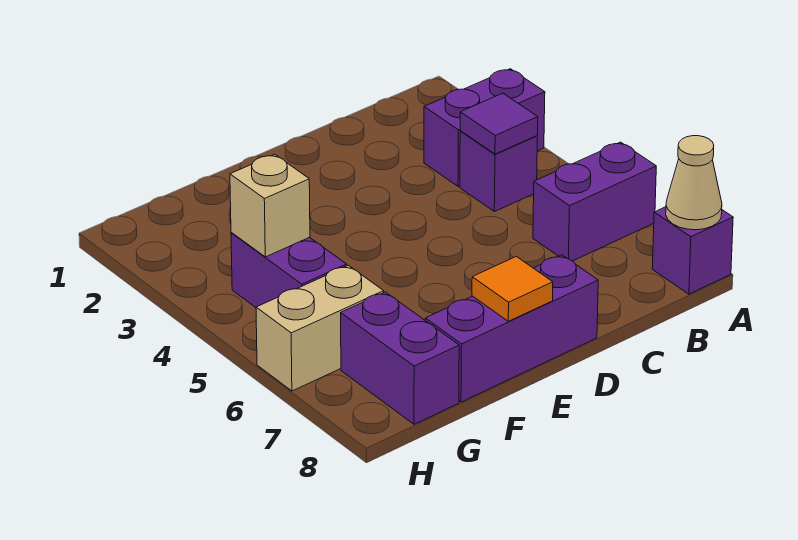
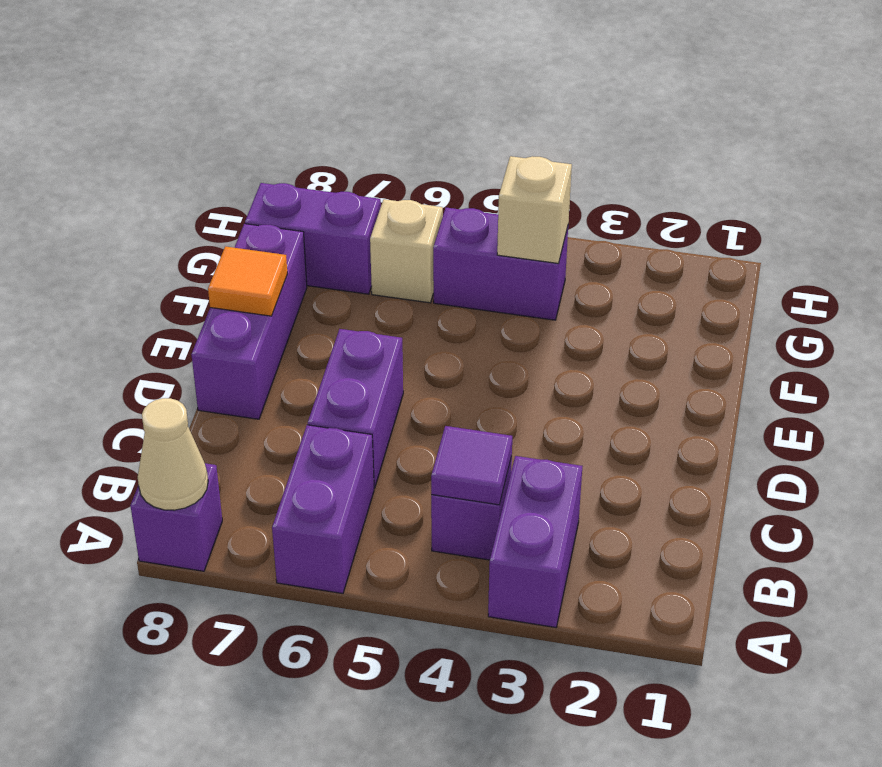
none -> purple 1x2 brick [308,329,403,488]
tan 1x2 brick [256,265,384,391] -> tan 1x1 brick [370,199,443,303]

